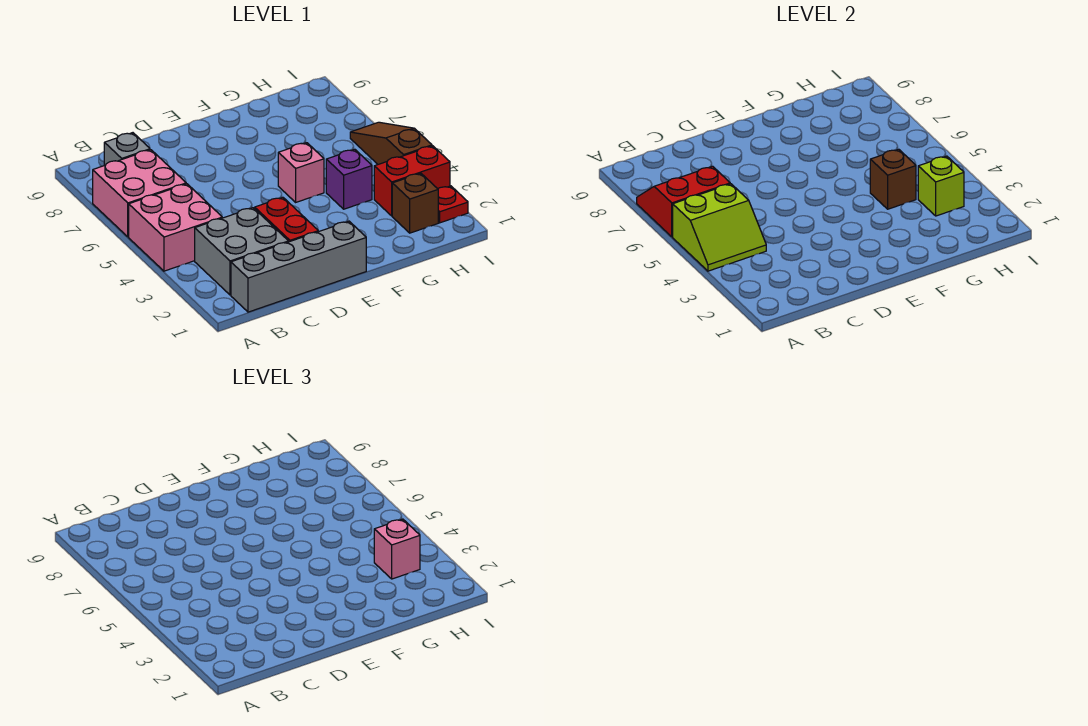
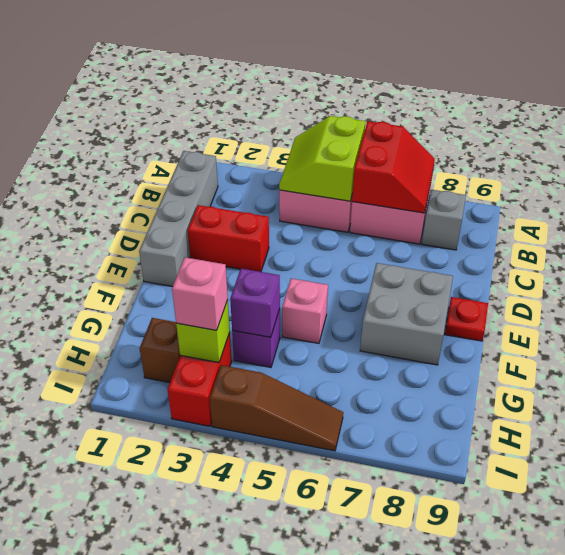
grey 2x2 brick [195,208,288,295] -> grey 2x2 brick moved to [360,263,453,365]
brown 1x1 brick [870,149,916,209] -> purple 1x1 brick [230,269,280,337]
red 1x1 plate [438,186,468,223] -> red 1x1 plate moved to [445,297,488,341]

